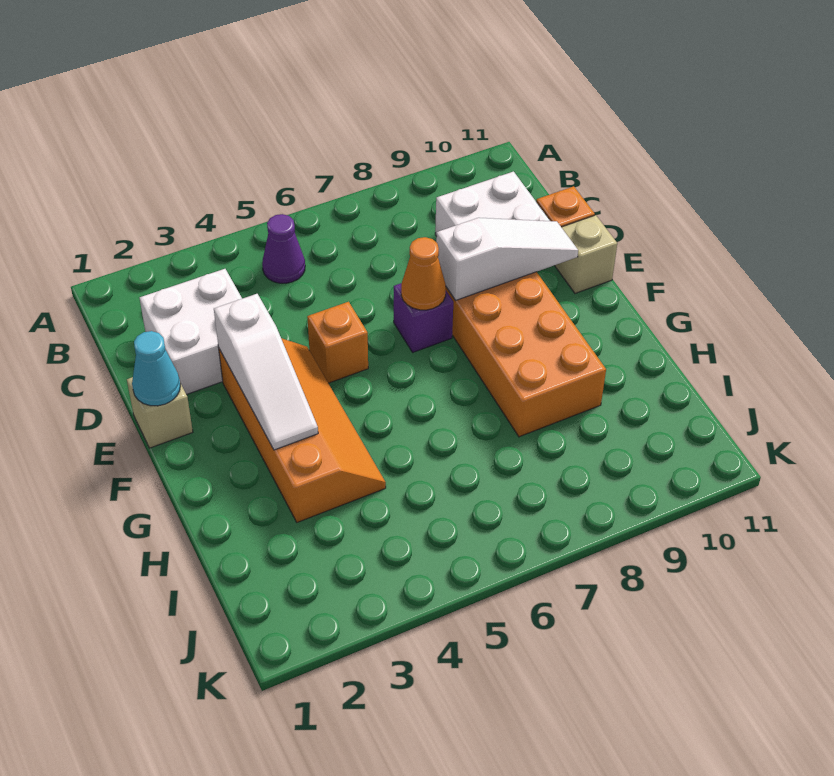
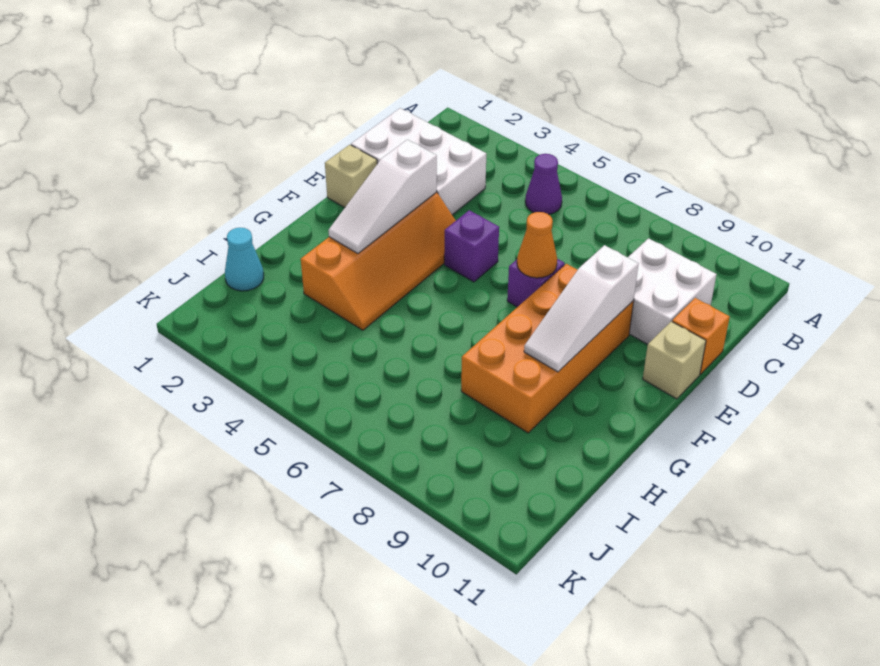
white 2x2 brick [140,269,242,394] -> white 2x3 brick [351,108,486,215]
cyan 1x1 cone [132,331,180,406] -> cyan 1x1 cone moved to [225,228,264,291]
orange 1x1 brick [307,302,368,383] -> purple 1x1 brick [444,210,499,282]
white 1x3 slope [436,218,578,300] -> white 1x3 slope turned to [524,245,638,372]

